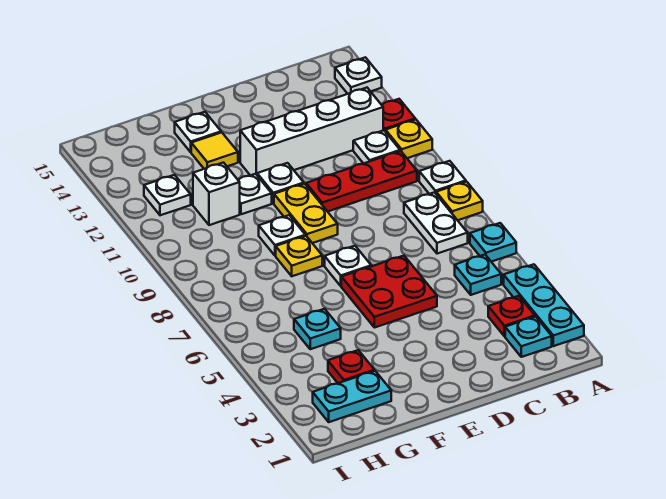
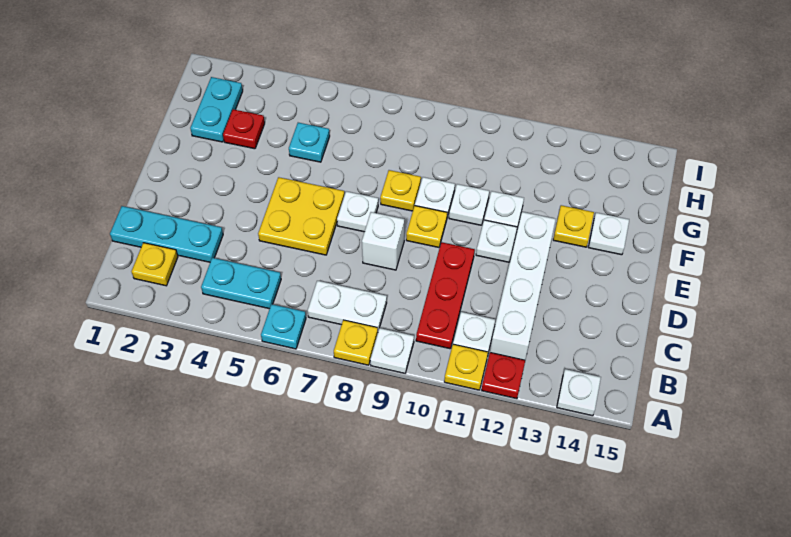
cyan 1x3 plate [504,264,584,346] -> cyan 1x3 plate moved to [110,206,223,262]
cyan 1x1 plate [505,317,552,357] -> yellow 1x1 plate [131,243,178,286]
red 1x1 plate [488,296,535,336] -> none
cyan 1x1 plate [455,255,501,295] -> cyan 1x2 plate [201,258,281,309]
red 2x2 plate [341,256,437,328] -> yellow 2x2 plate [258,177,344,255]
yellow 1x2 plate [274,184,338,243] -> yellow 1x1 plate [406,206,447,247]
yellow 1x1 tile [191,132,238,169] -> yellow 1x1 plate [553,205,594,247]
white 1x1 brick [193,163,240,225] -> white 1x1 brick moved to [362,212,404,270]
white 1x1 plate [144,175,191,215] -> white 1x1 plate moved to [449,184,489,225]

